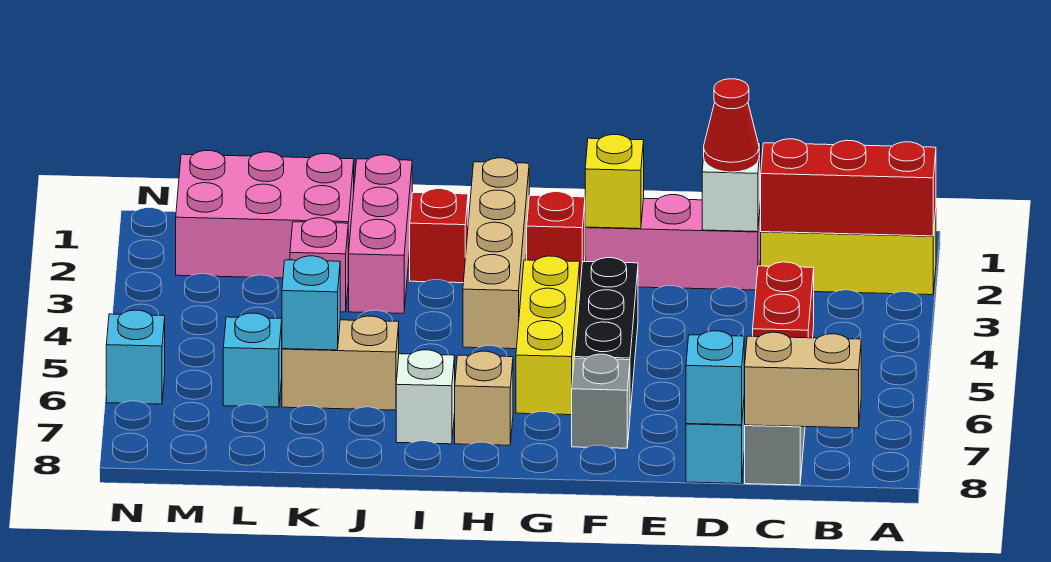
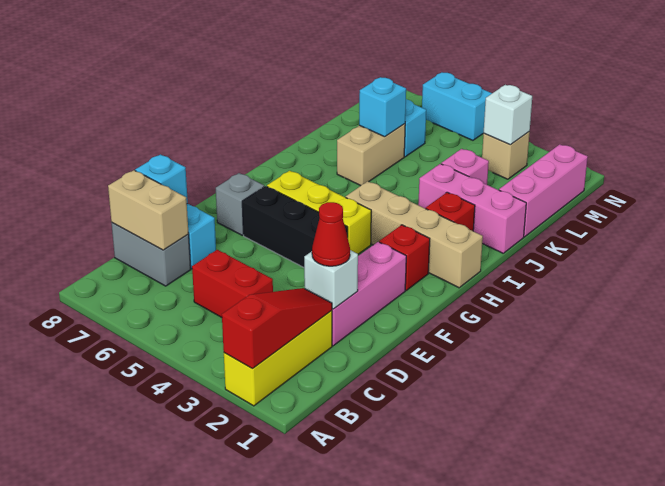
red 1x3 brick [761,139,936,236] -> red 1x3 slope [222,288,332,369]
tan 1x2 brick [744,332,861,428] -> tan 1x2 brick turned to [108,170,189,250]
yellow 1x1 brick [585,135,644,229] -> none
tan 1x1 brick [455,351,513,445] -> tan 1x1 brick moved to [482,132,530,179]
white 1x1 brick [396,350,455,444] -> white 1x1 brick moved to [484,85,532,145]
pink 2x3 brick [176,151,354,279] -> pink 1x3 brick [499,144,588,237]
cyan 1x1 brick [106,310,165,404] -> cyan 1x2 brick [422,73,492,140]

